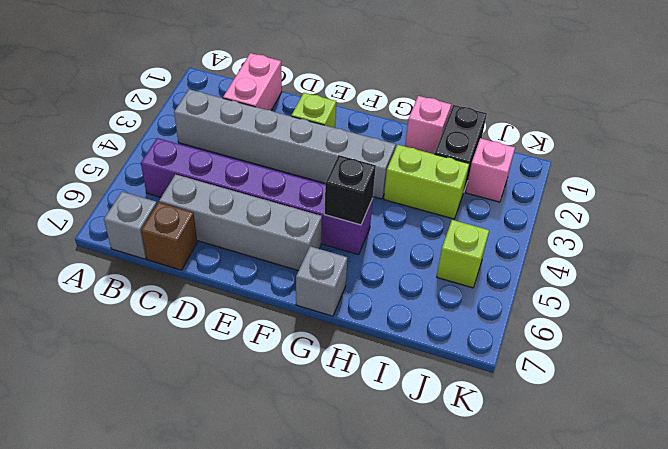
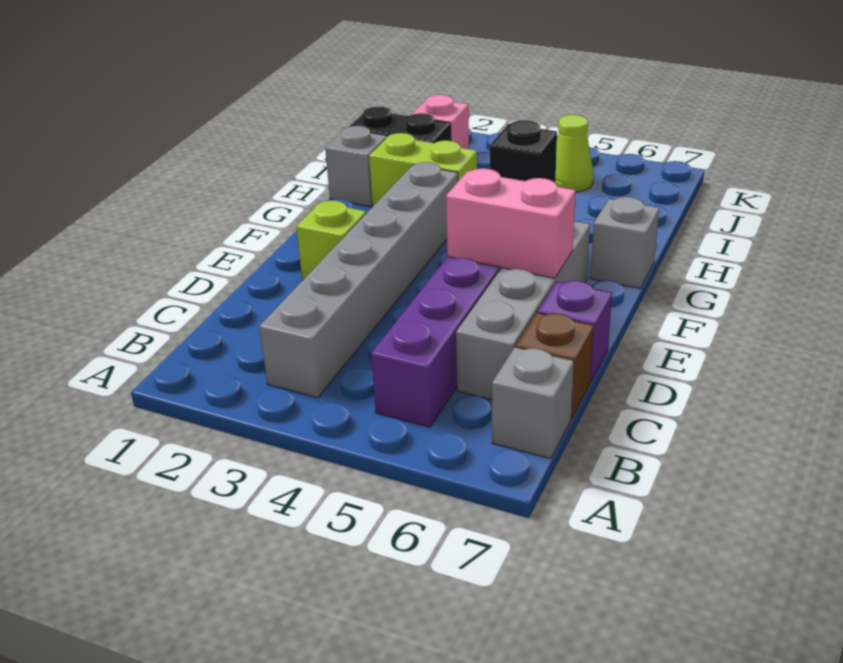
pink 1x2 brick [223,53,282,110] -> pink 1x2 brick moved to [446,168,575,278]
none -> purple 1x1 brick [537,281,612,383]
pink 1x1 brick [405,96,451,154] -> grey 1x1 brick [325,126,387,207]
lime 1x2 brick [384,145,469,219] -> lime 1x2 brick turned to [369,133,477,206]
lime 1x1 brick [437,220,489,288] -> lime 1x1 cone [555,115,594,192]

